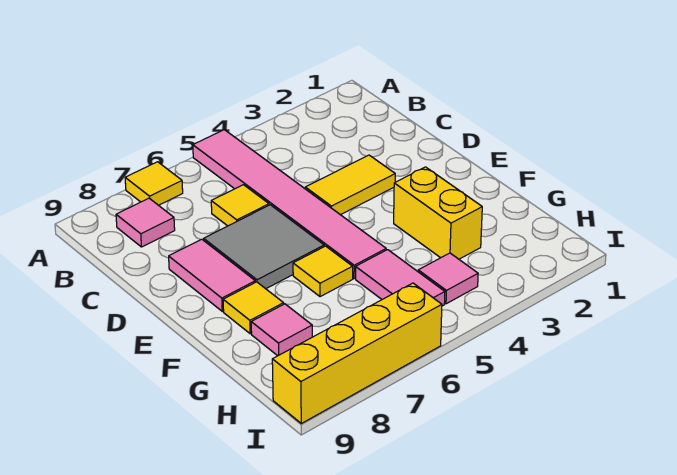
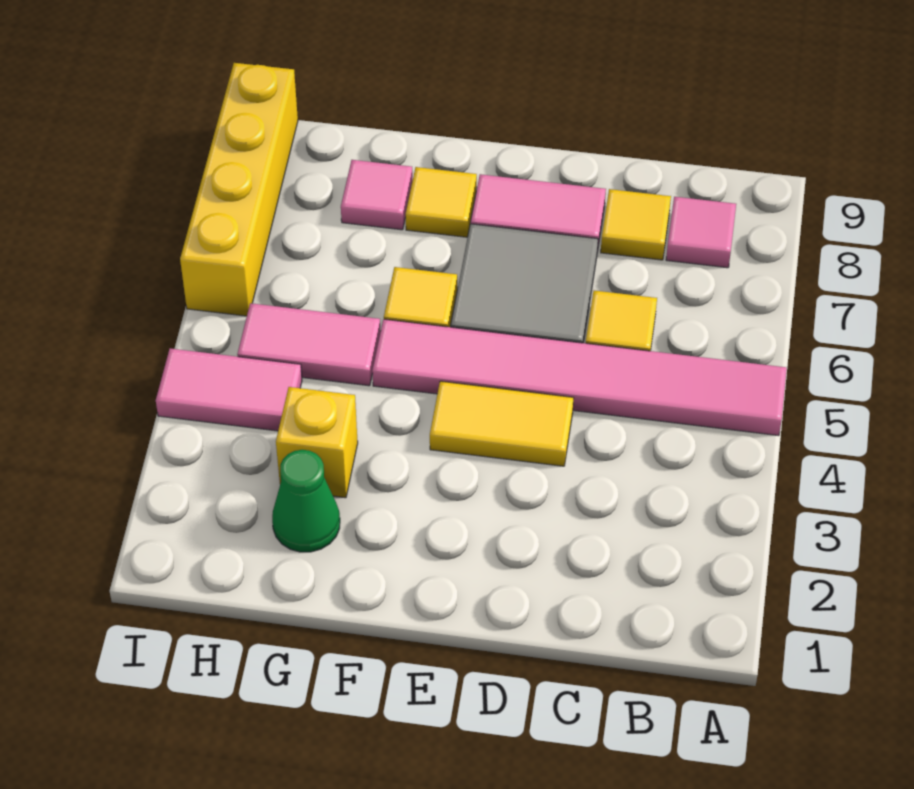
yellow 1x1 tile [125,162,183,205] -> yellow 1x1 tile moved to [601,189,671,260]
yellow 1x2 tile [305,155,395,215] -> yellow 1x2 tile turned to [430,381,574,466]
yellow 1x2 brick [394,167,482,259] -> yellow 1x1 brick [276,387,358,498]
none -> green 1x1 cone [272,450,340,552]
pink 1x1 tile [418,253,478,304] -> pink 1x2 tile [156,348,302,431]

